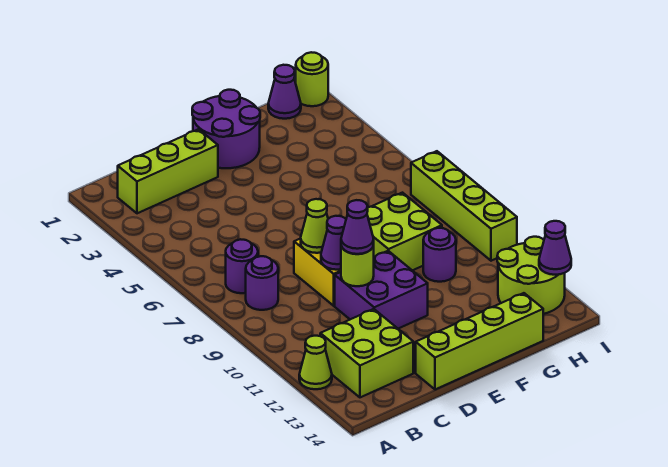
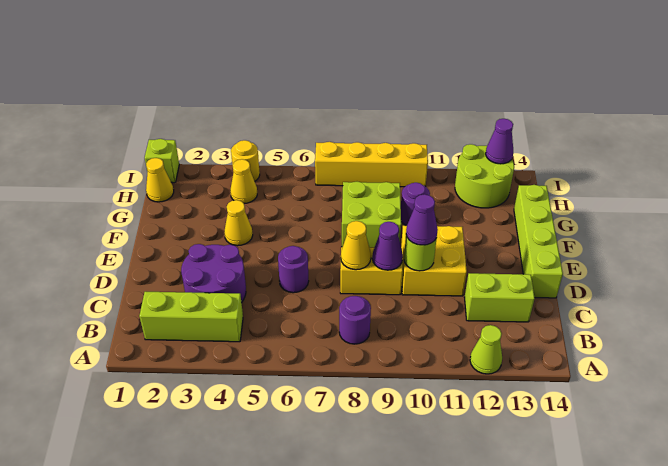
lime 1x3 brick [118,129,218,213] -> lime 1x3 brick turned to [139,292,243,342]
purple 1x1 round brick [226,239,258,293] -> purple 1x1 round brick moved to [278,246,309,293]
lime 2x2 brick [320,309,413,397] -> lime 1x2 brick [464,273,535,322]
lime 1x1 cone [301,199,328,253] -> yellow 1x1 cone [341,221,371,270]
purple 2x2 brick [335,251,428,329] -> yellow 2x2 brick [401,226,467,296]
purple 2x2 round brick [192,90,260,168] -> purple 2x2 round brick moved to [181,244,246,303]
none -> yellow 1x1 cone [224,200,253,246]
purple 1x1 cone [268,65,301,119] -> yellow 1x1 cone [146,158,174,202]
none -> yellow 1x1 cone [230,159,257,203]
lime 1x1 round brick [296,52,328,106] -> lime 1x1 brick [145,139,179,183]
none -> yellow 1x1 round brick [231,140,260,181]
lime 1x4 brick [411,151,517,261] -> yellow 1x4 brick [315,142,428,187]

